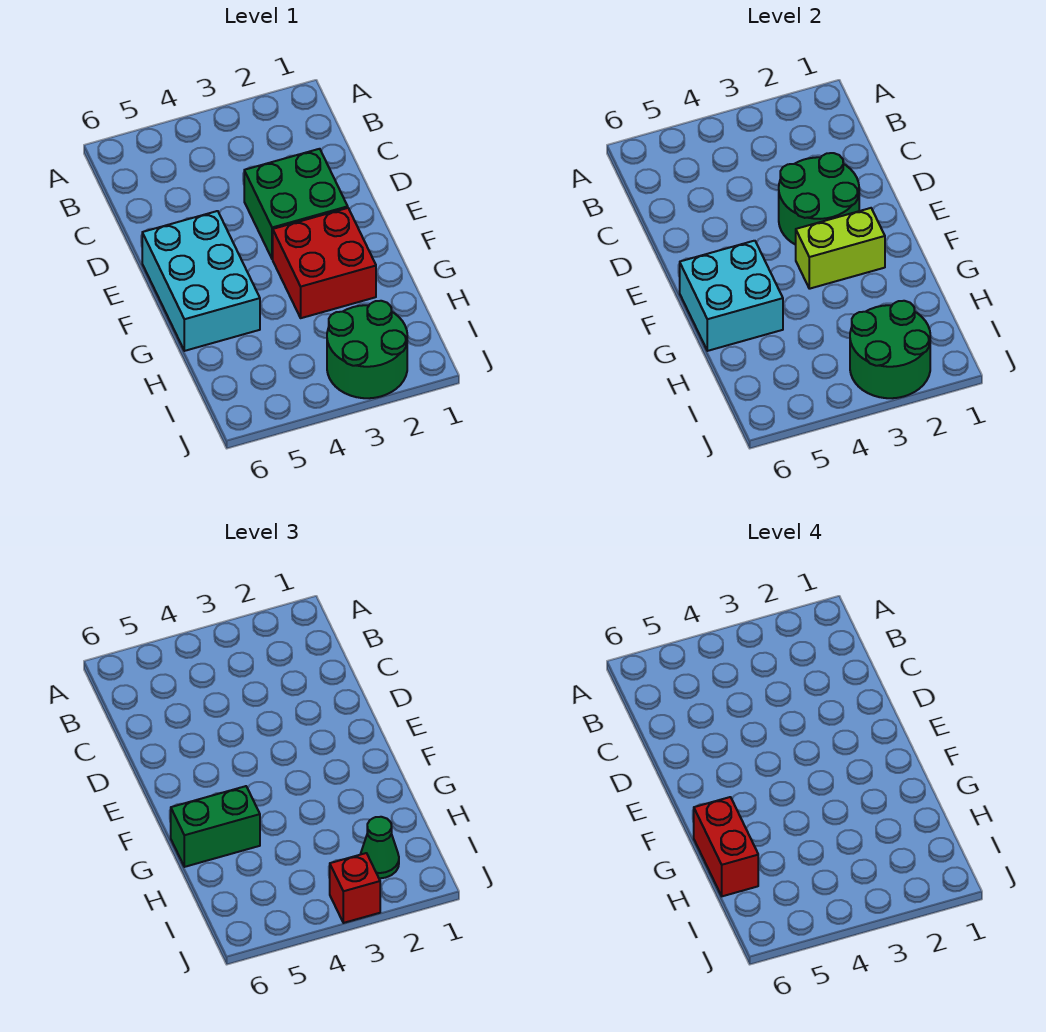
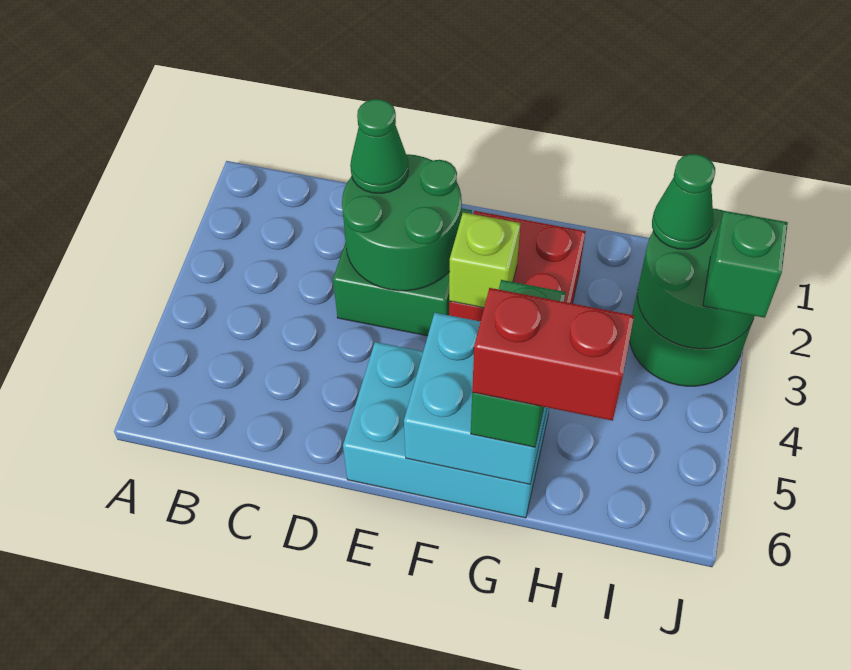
none -> green 1x1 cone [350,99,408,193]
lime 1x2 brick [796,208,885,289] -> lime 1x1 brick [449,213,520,308]
red 1x1 brick [330,853,380,923] -> green 1x1 brick [703,211,788,318]

